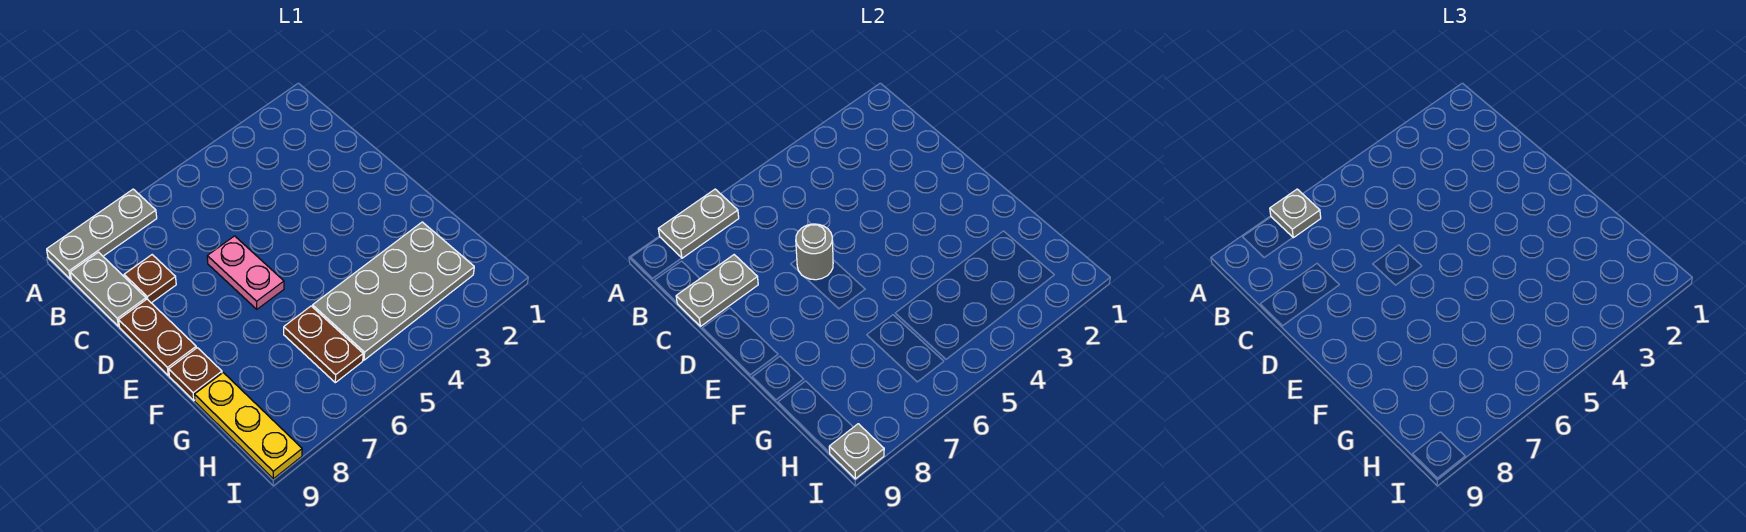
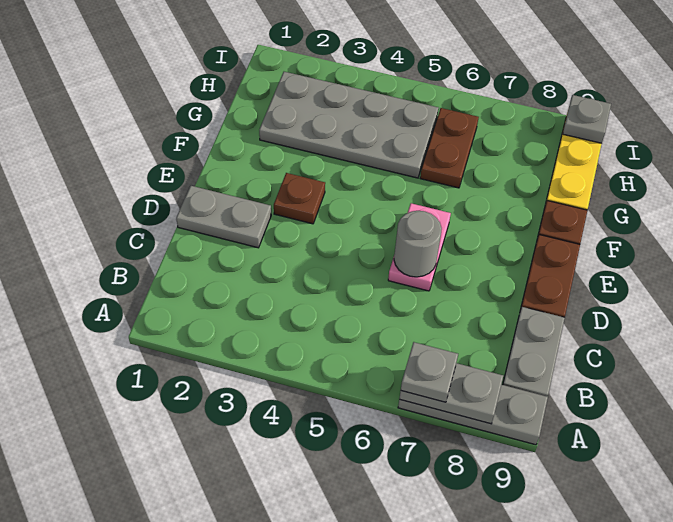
brown 1x1 plate [124,255,176,303] -> brown 1x1 plate moved to [274,173,325,224]
grey 1x2 plate [676,255,758,326] -> grey 1x2 plate moved to [176,186,271,248]

